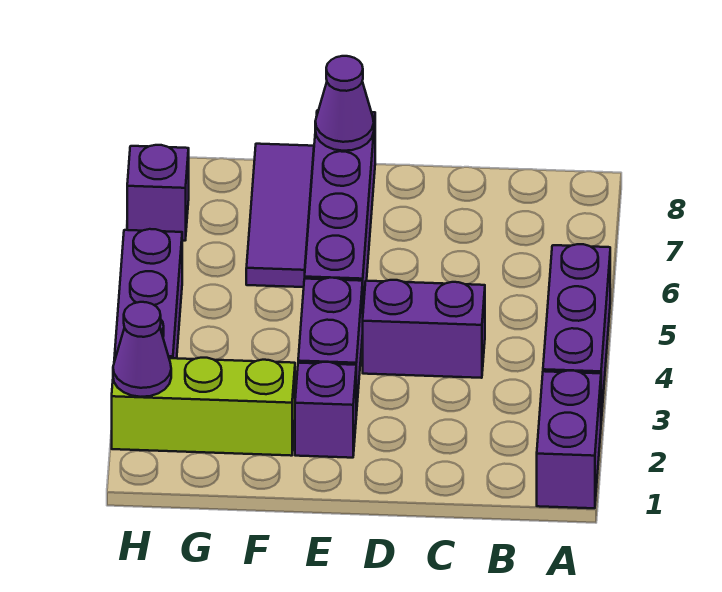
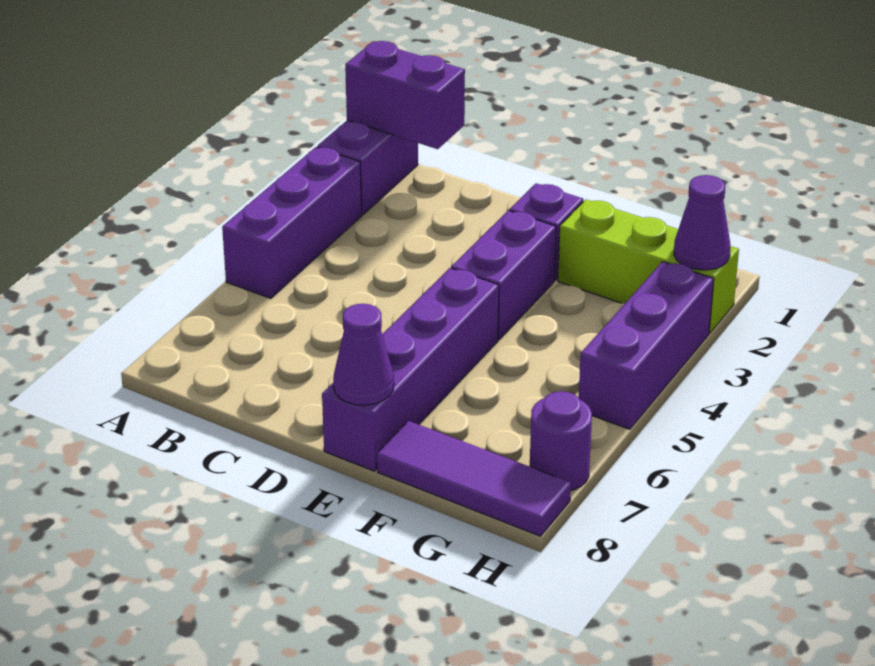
purple 1x2 brick [363,280,485,378] -> purple 1x2 brick moved to [345,41,465,149]
purple 1x3 tile [246,144,314,287] -> purple 1x3 tile turned to [377,421,571,536]
purple 1x1 brick [127,145,189,241] -> purple 1x1 round brick [530,391,592,491]

